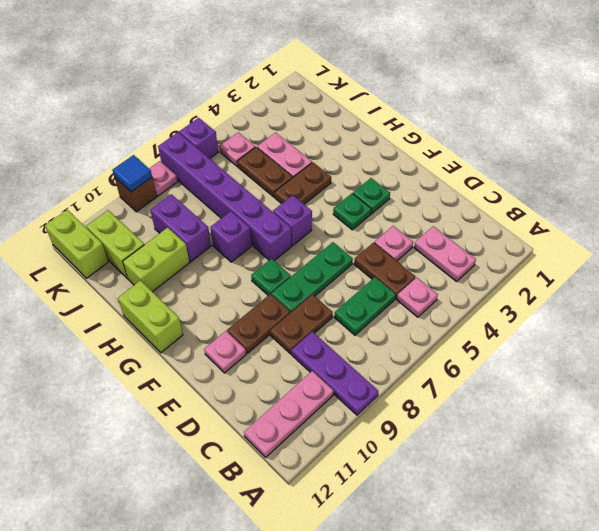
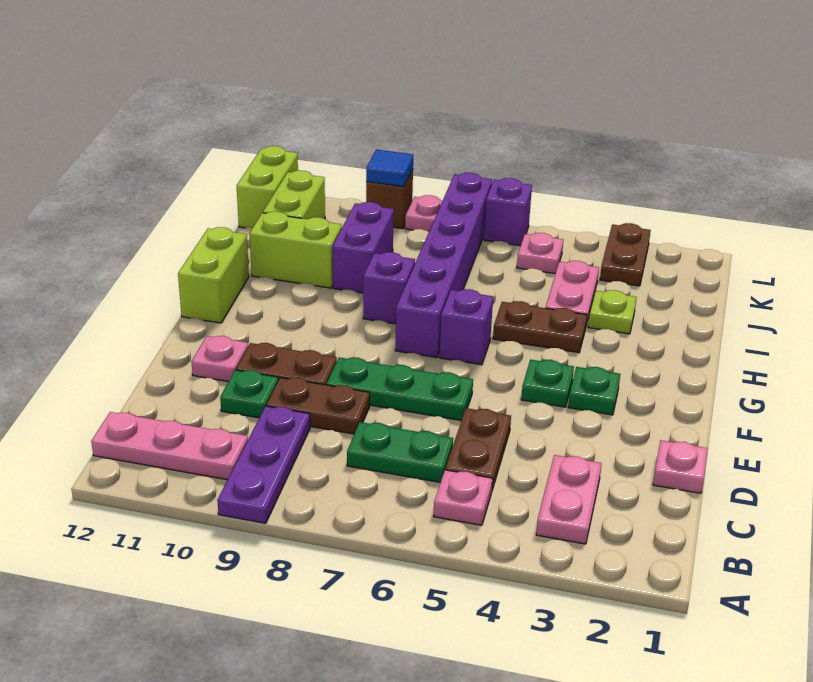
pink 1x1 plate [374,226,413,261] -> pink 1x1 plate moved to [653,440,708,493]
green 1x1 plate [251,258,291,295] -> green 1x1 plate moved to [220,370,278,418]
none -> lime 1x1 plate [588,290,637,334]
brown 1x2 plate [237,147,293,197] -> brown 1x2 plate moved to [600,223,651,286]

